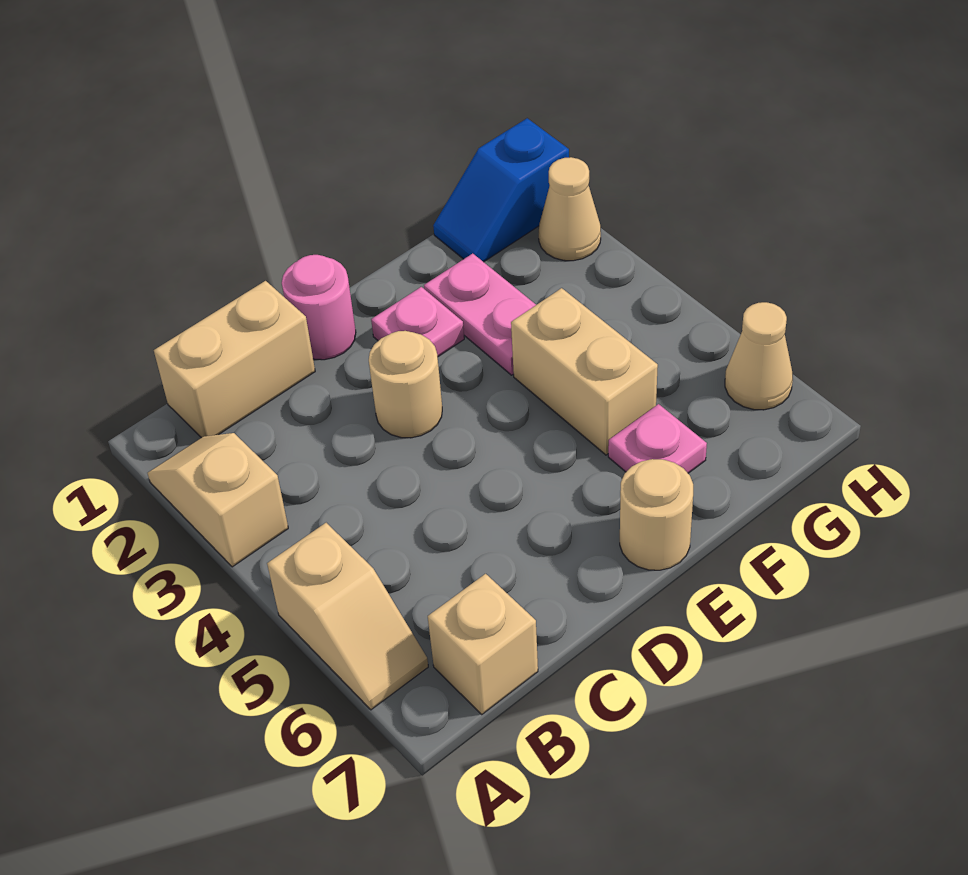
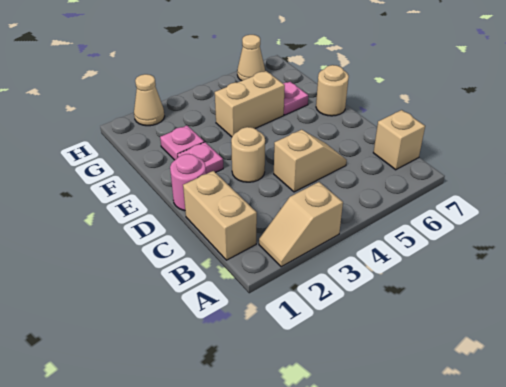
tan 1x2 slope [267,523,428,710] -> tan 1x2 slope moved to [274,130,347,192]
pink 1x2 plate [424,253,536,375] -> pink 1x1 plate [160,126,204,160]
blue 1x2 slope [433,118,569,262] -> none

